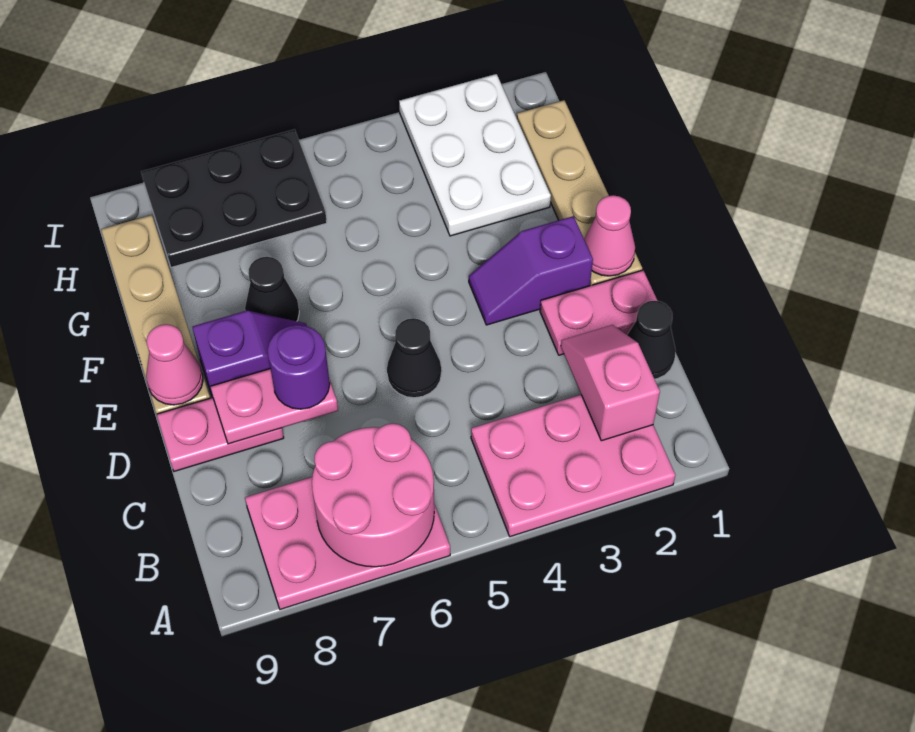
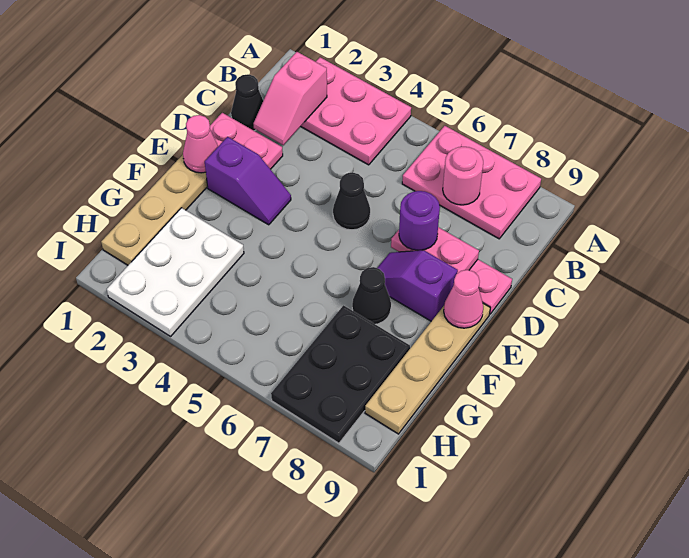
pink 2x2 round brick [312,424,434,567] -> pink 1x1 round brick [443,147,483,205]
black 2x3 plate [141,129,327,267] -> black 2x3 plate turned to [271,305,410,443]

